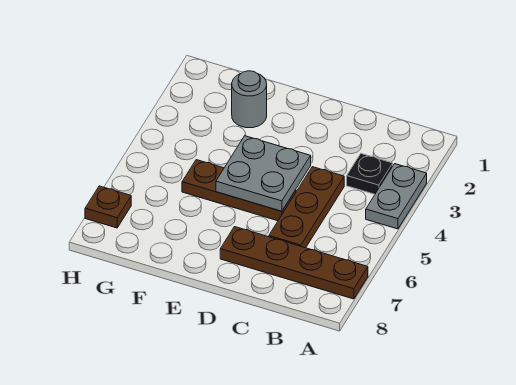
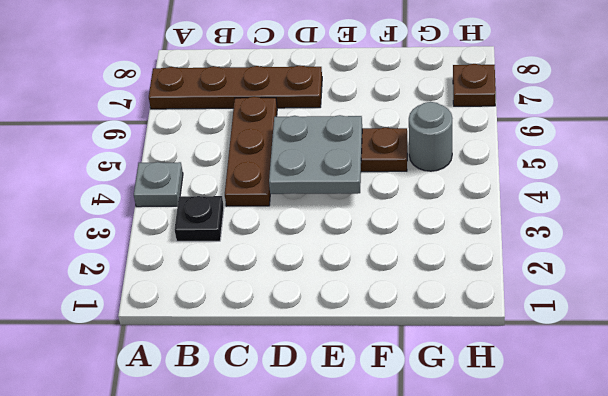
grey 1x2 plate [366,164,427,229] -> grey 1x1 plate [134,162,183,207]
grey 1x1 round brick [232,71,267,128] -> grey 1x1 round brick moved to [409,102,452,171]

